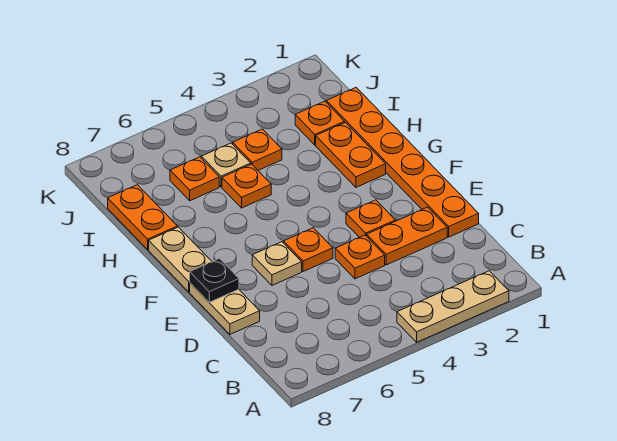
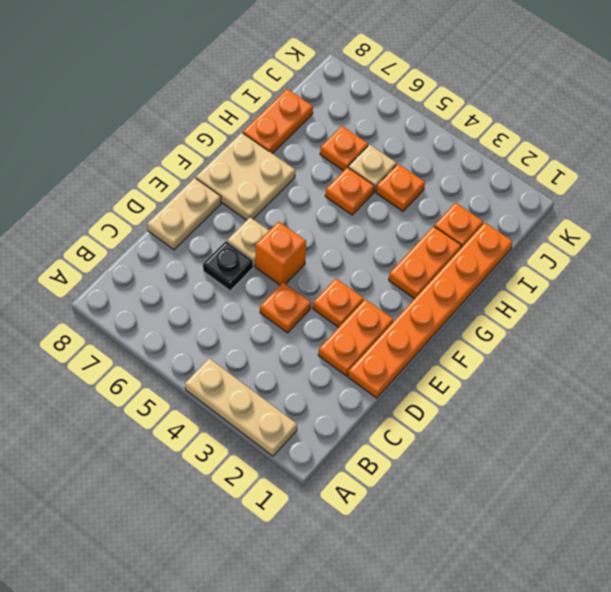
orange 1x2 plate [367,207,447,265] -> orange 1x2 plate turned to [318,299,393,376]
orange 1x1 plate [284,228,333,272] -> orange 1x1 brick [256,221,306,285]
black 1x1 plate [190,259,239,302] -> black 1x1 plate moved to [203,241,253,291]
tan 1x2 plate [149,227,212,292] -> tan 2x2 plate [196,133,295,220]

